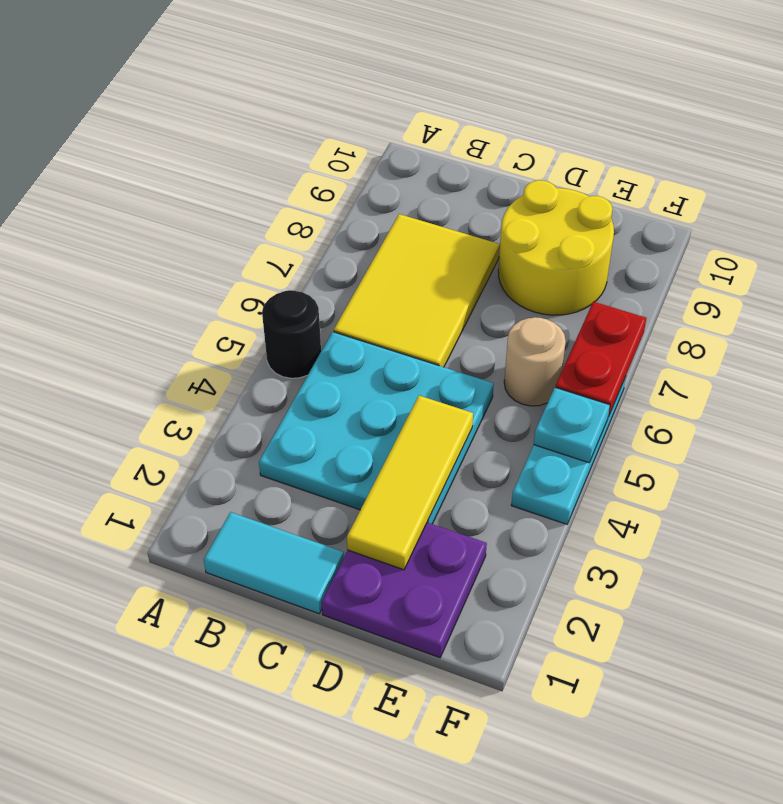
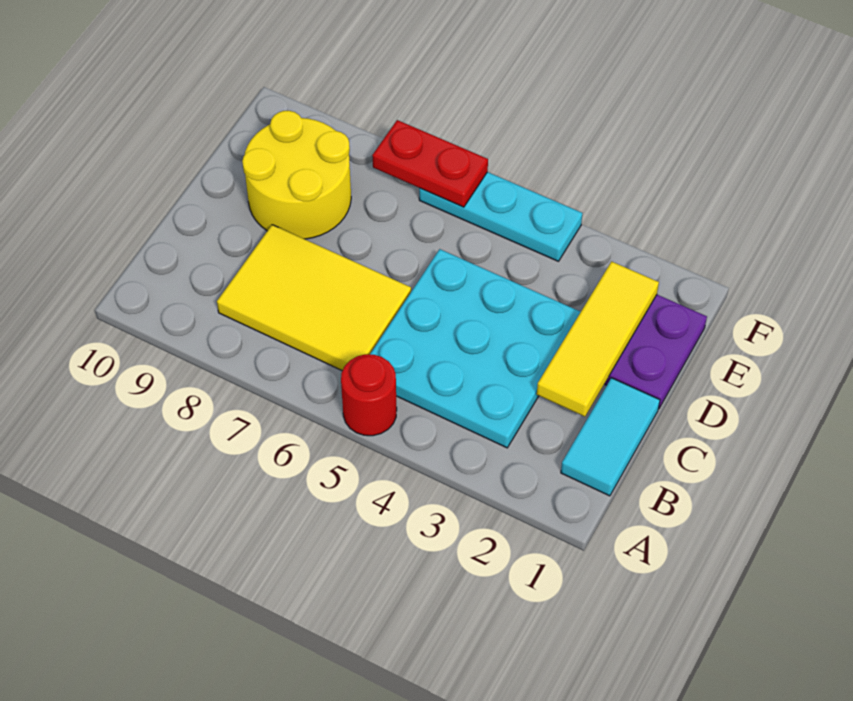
black 1x1 round brick [262,290,321,378] -> red 1x1 round brick [341,354,397,436]
yellow 1x3 tile [347,396,473,570] -> yellow 1x3 tile turned to [537,261,659,417]
tan 1x1 round brick [504,317,566,406] -> none
cyan 1x1 plate [534,388,610,463] -> none

